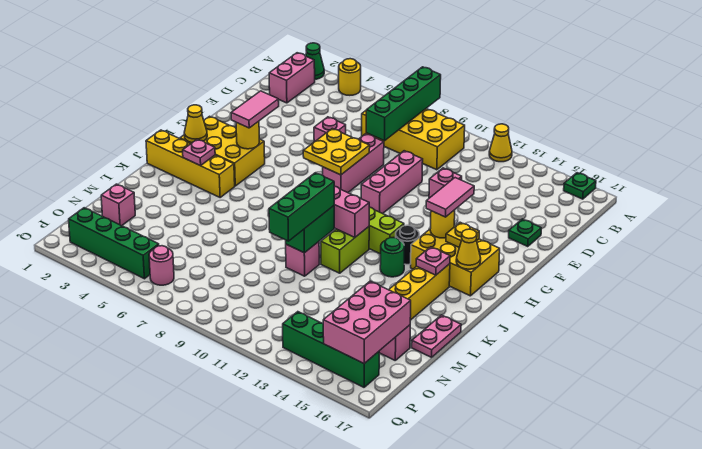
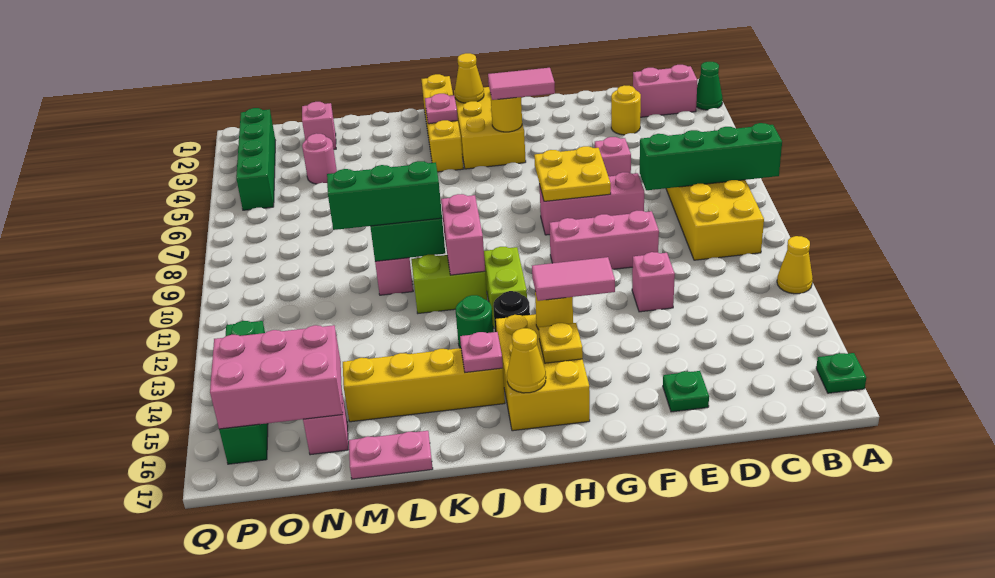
yellow 1x1 round brick [339,59,361,95] -> yellow 1x1 round brick moved to [611,85,641,135]
pink 1x1 round brick [149,246,174,285] -> pink 1x1 round brick moved to [302,133,337,184]

